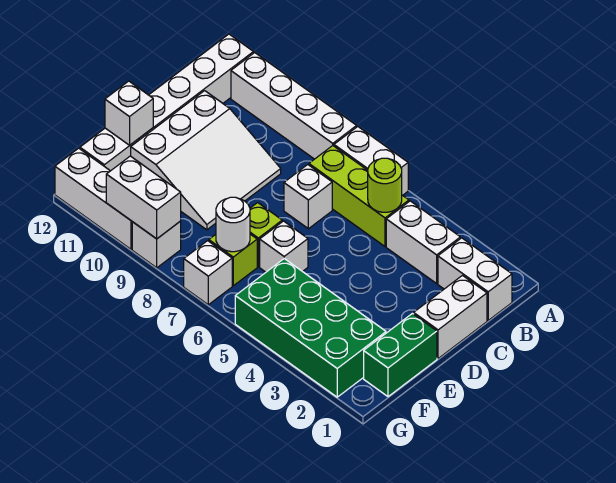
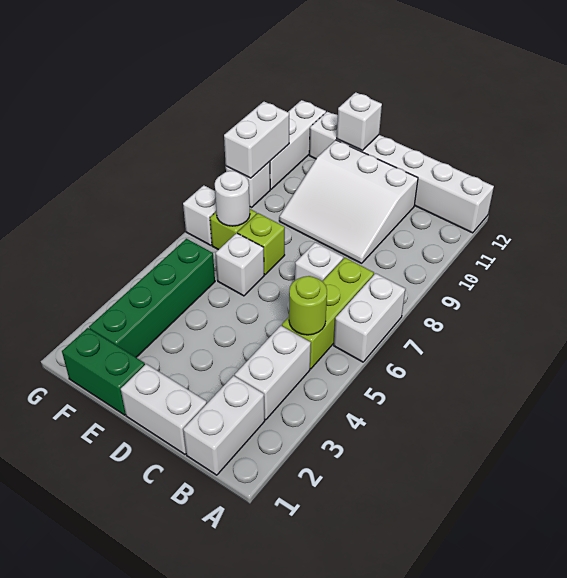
white 1x4 brick [231,53,357,159] -> none
green 2x4 brick [235,259,386,397] -> green 1x4 brick [89,239,215,357]

